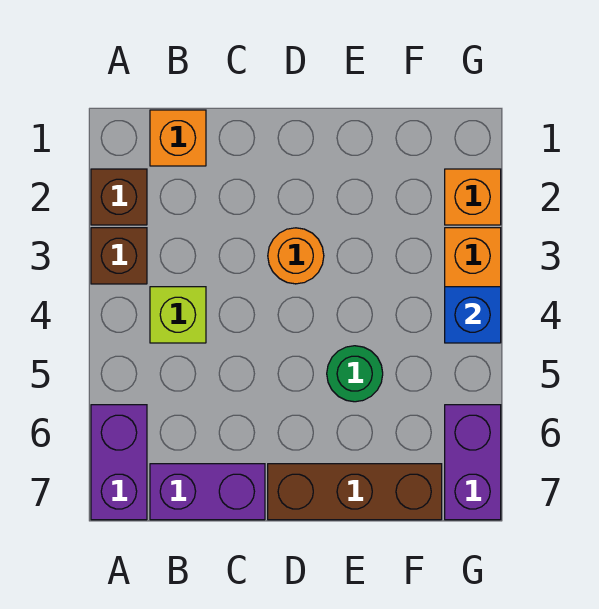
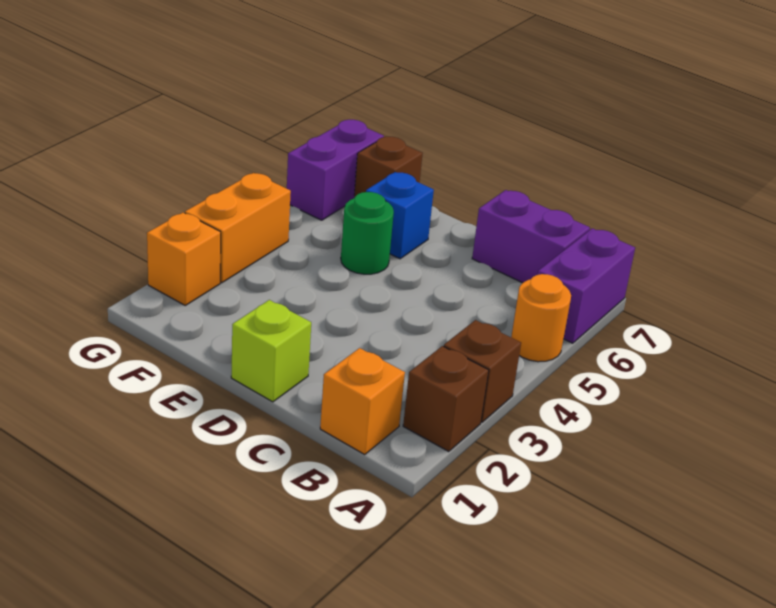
lime 1x1 brick [150,287,206,343] -> lime 1x1 brick moved to [231,300,311,402]
orange 1x1 round brick [268,228,324,284] -> orange 1x1 round brick moved to [511,274,571,362]
brown 1x3 brick [268,464,442,520] -> brown 1x1 brick [354,137,423,198]
blue 1x1 brick [445,287,501,343] -> blue 1x1 brick moved to [366,172,434,259]

